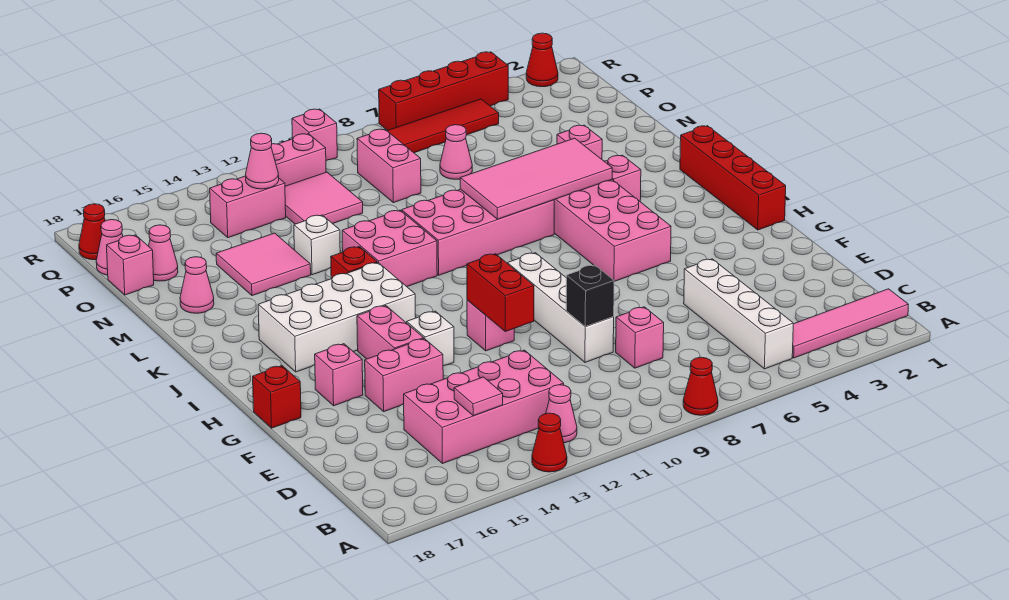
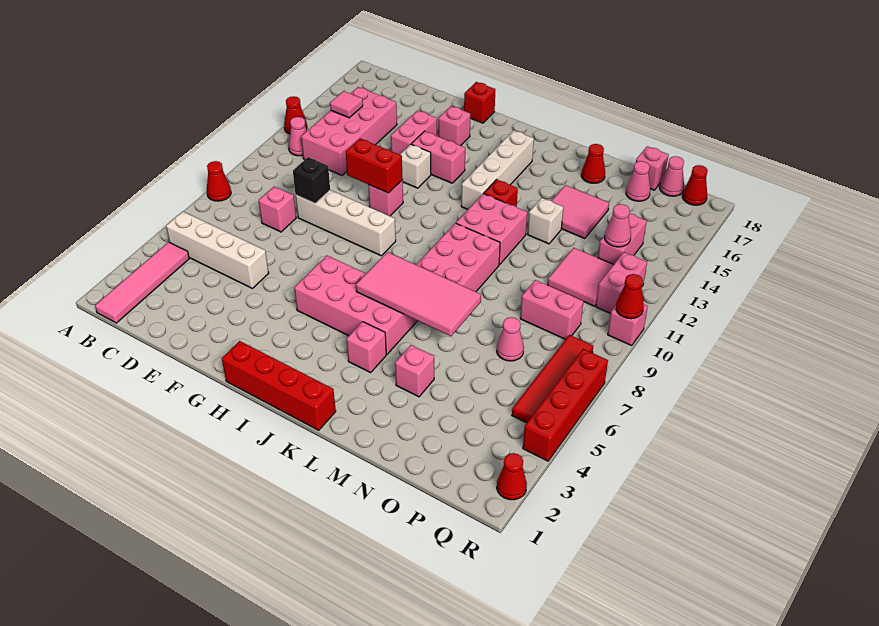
white 2x4 brick [258,263,416,372] -> white 1x4 brick [461,130,534,209]
pink 2x4 tile [460,138,612,219] -> pink 2x4 tile turned to [356,252,481,336]
pink 1x1 cone [180,257,214,313] -> red 1x1 cone [581,144,605,183]
none -> red 1x1 cone [616,274,644,319]

